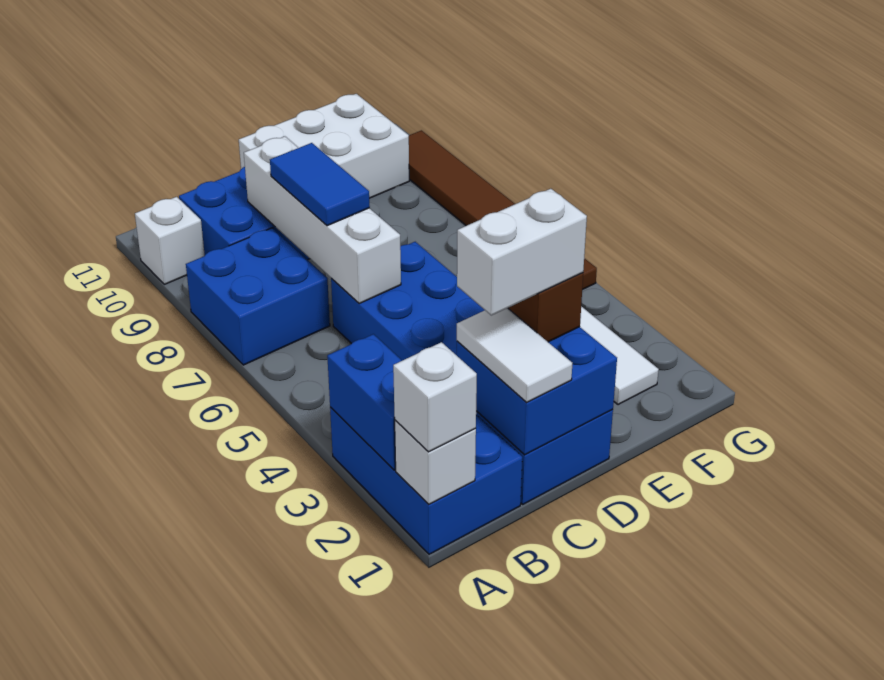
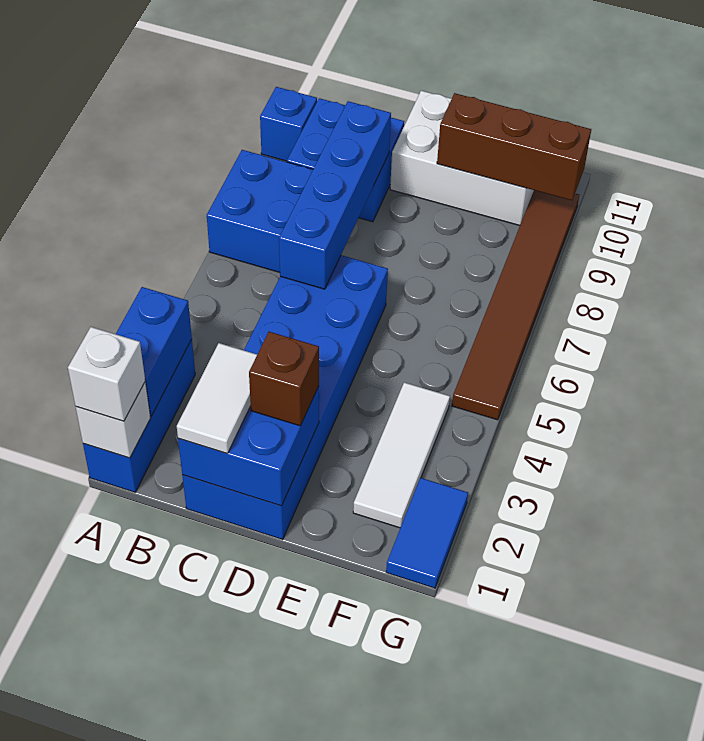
blue 2x3 brick [330,407,522,554] -> blue 1x3 brick [83,339,195,492]
white 1x1 brick [135,197,205,284] -> blue 1x1 brick [260,87,317,161]
white 1x2 brick [457,189,587,315] -> none
white 1x4 brick [244,136,401,303] -> blue 1x4 brick [279,101,391,289]
blue 1x2 tile [270,143,370,226] -> blue 1x2 tile moved to [386,478,468,588]
none -> brown 1x3 brick [437,93,591,200]

